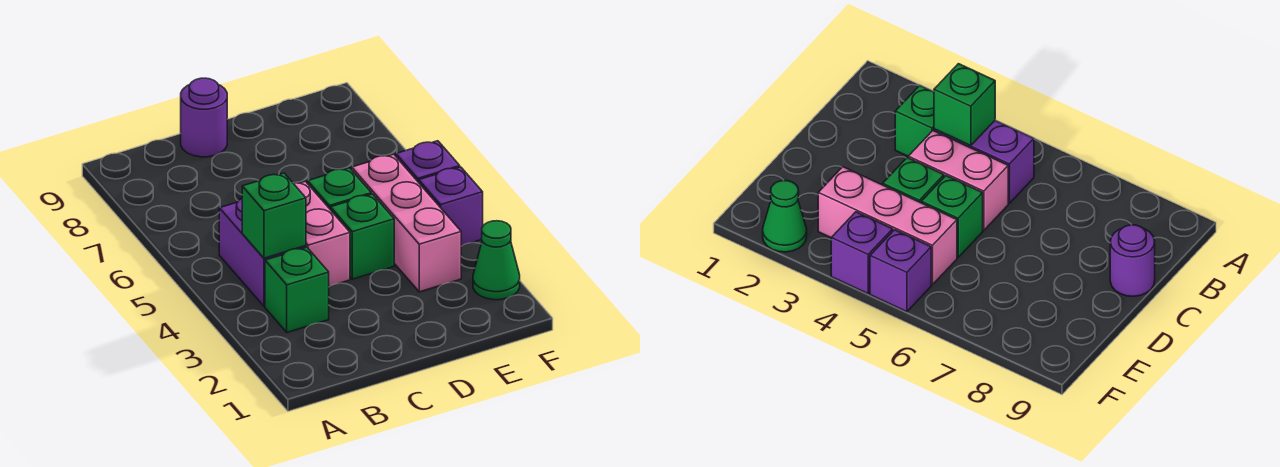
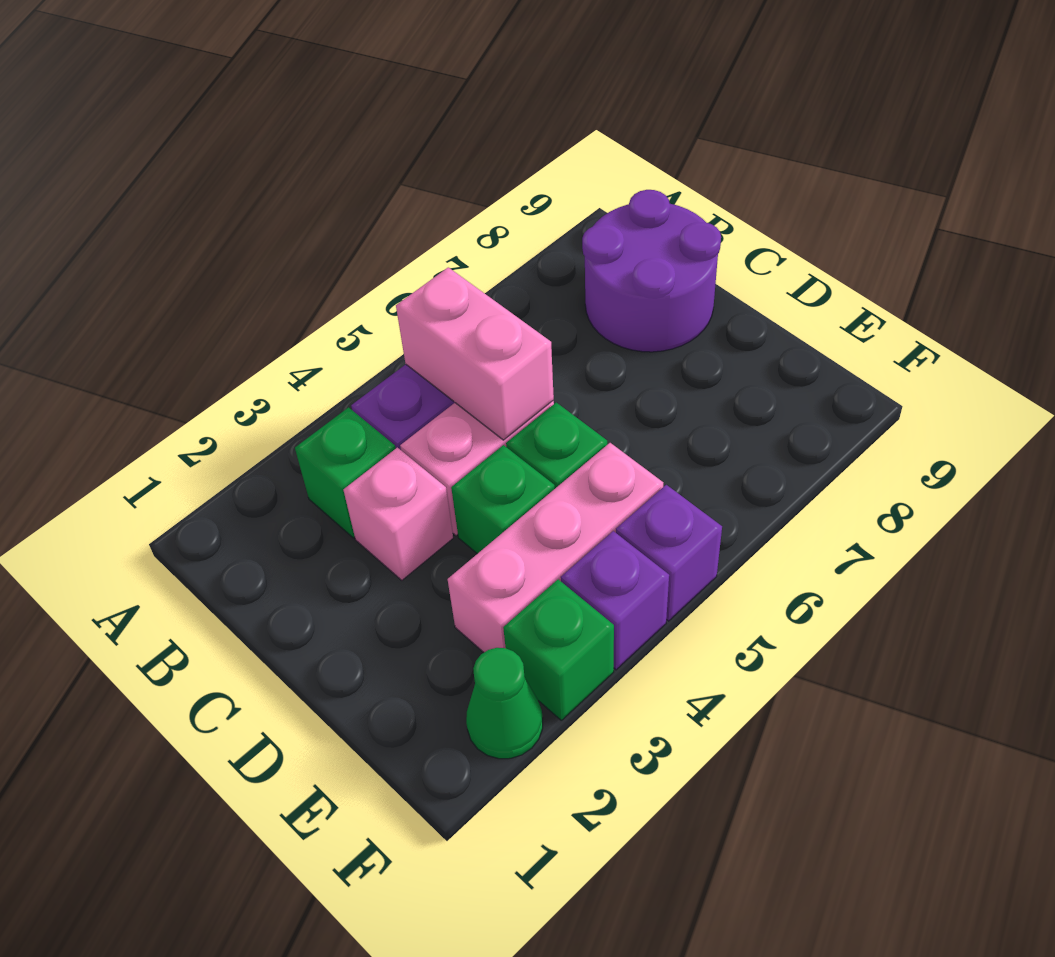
green 1x1 brick [242,173,306,258] -> green 1x1 brick moved to [503,579,614,720]
none -> pink 1x2 brick [396,267,554,440]
none -> pink 1x1 brick [343,448,453,580]
purple 1x1 round brick [181,78,227,157] -> purple 2x2 round brick [582,190,721,352]

